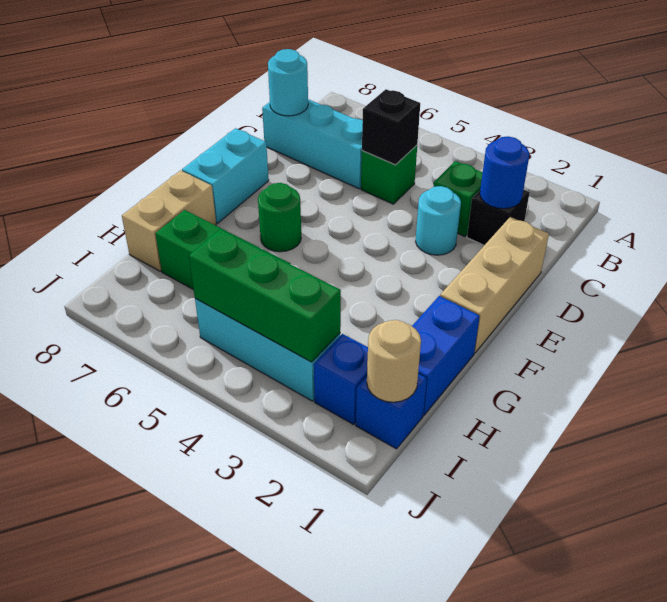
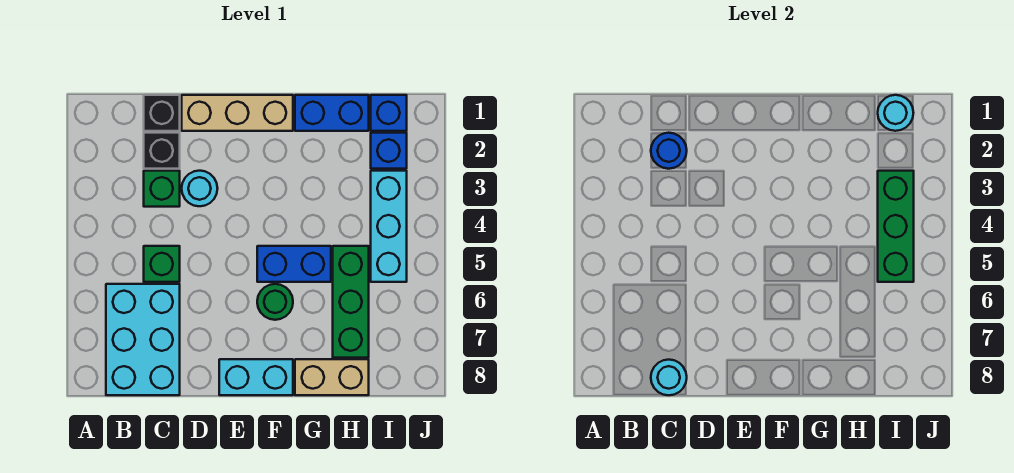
black 1x1 brick [362,89,420,165] -> black 1x1 brick moved to [144,95,180,131]
cyan 1x3 brick [262,99,363,189] -> cyan 2x3 brick [106,284,180,395]
none -> blue 1x2 brick [257,246,331,282]
tan 1x1 round brick [367,320,421,402] -> cyan 1x1 round brick [878,95,913,131]

